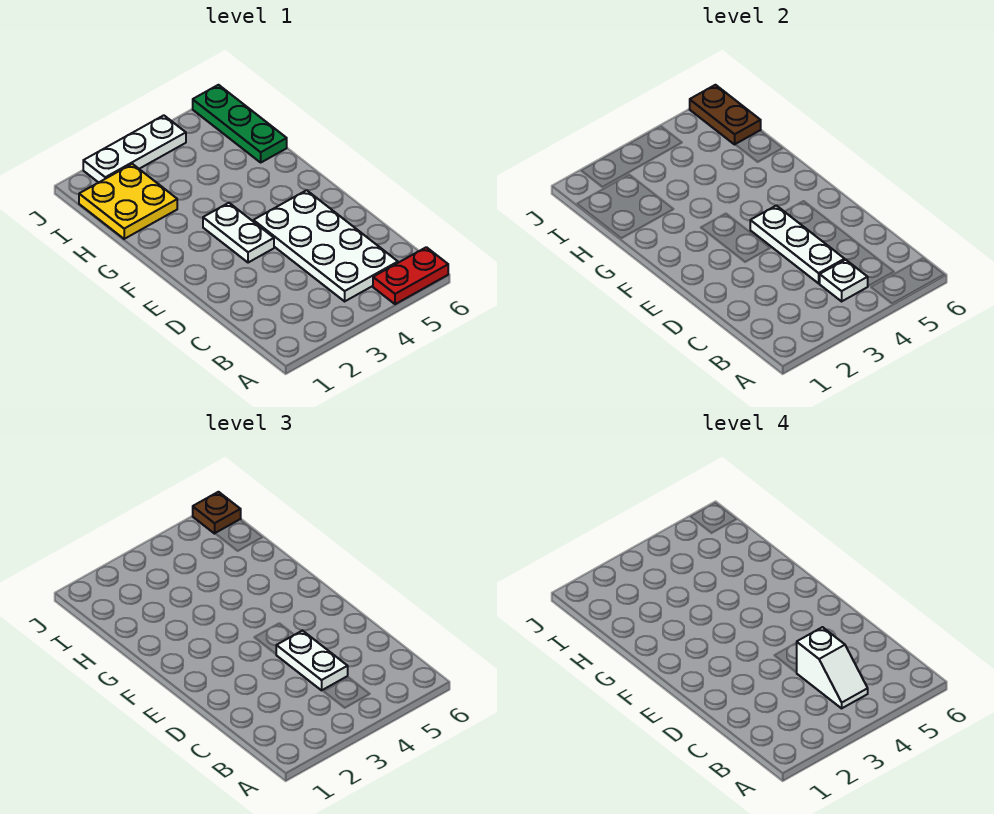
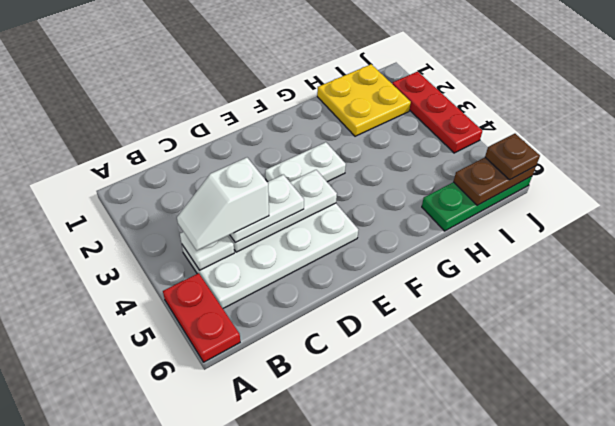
white 1x3 plate [83,115,186,183] -> red 1x3 plate [392,72,482,153]

